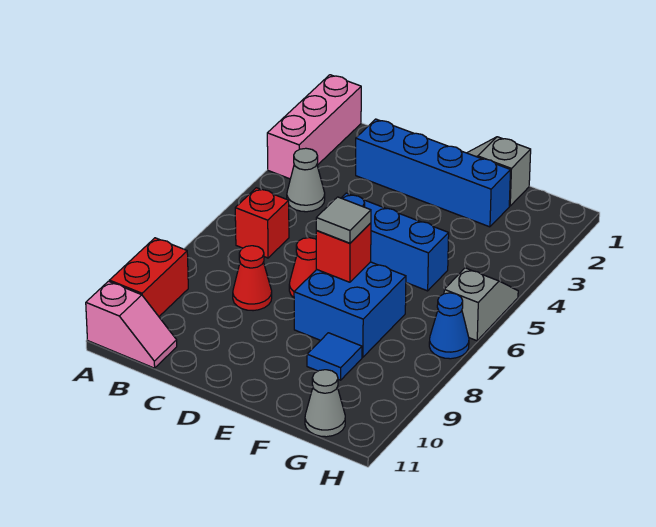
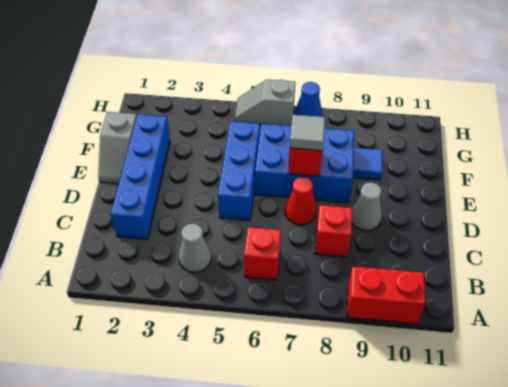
pink 1x3 brick [267,75,361,179] -> none
pink 1x2 slope [86,281,177,368] -> none
red 1x1 cone [233,246,272,311] -> red 1x1 brick [315,205,352,257]
blue 2x2 brick [294,262,406,357] -> blue 2x3 brick [255,124,354,203]
grey 1x1 cone [305,370,345,437] -> grey 1x1 cone moved to [352,182,382,230]

